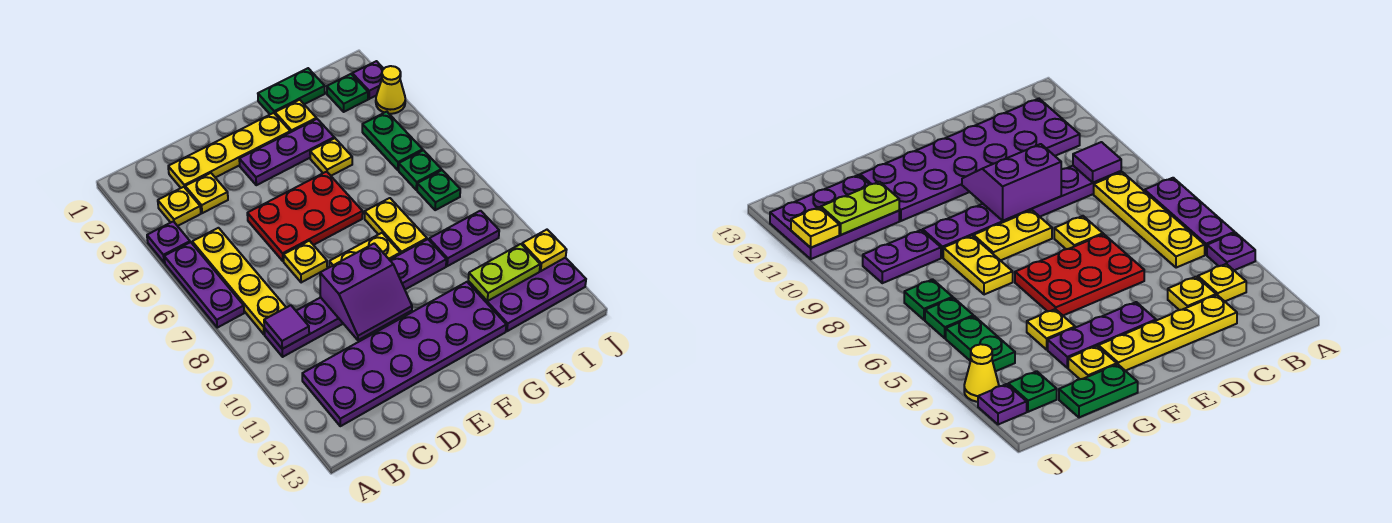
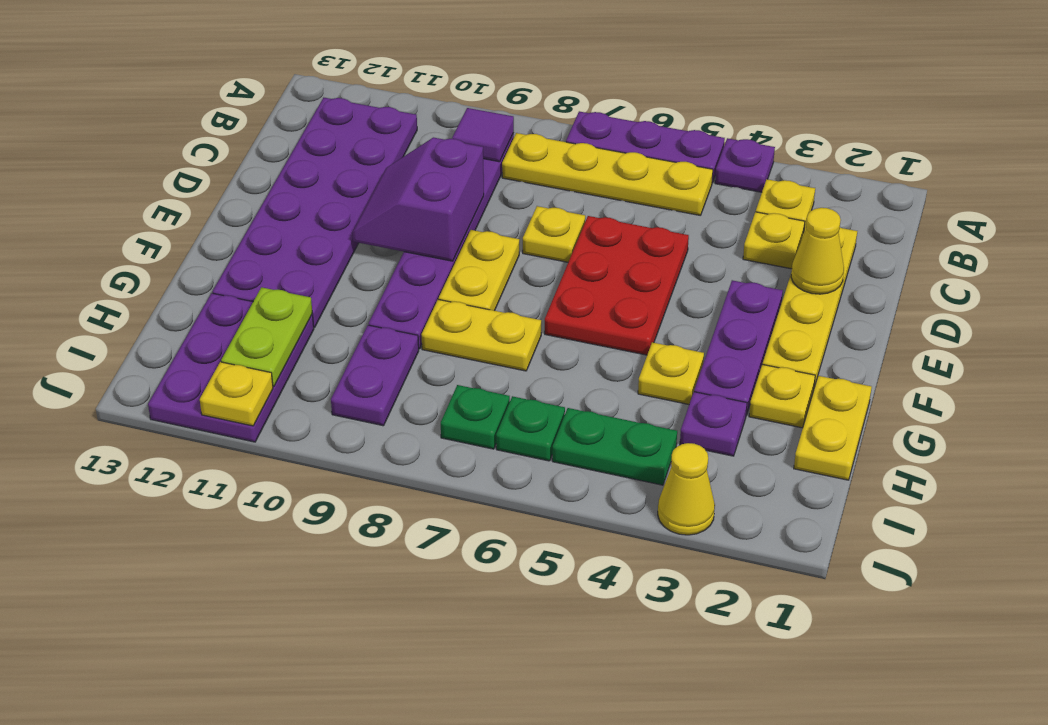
none -> yellow 1x1 cone [791,208,844,294]
green 1x2 plate [258,68,325,114] -> yellow 1x2 plate [794,376,872,480]
green 1x1 plate [327,74,368,112] -> none
purple 1x1 plate [352,61,384,99] -> purple 1x1 plate moved to [680,392,747,456]

